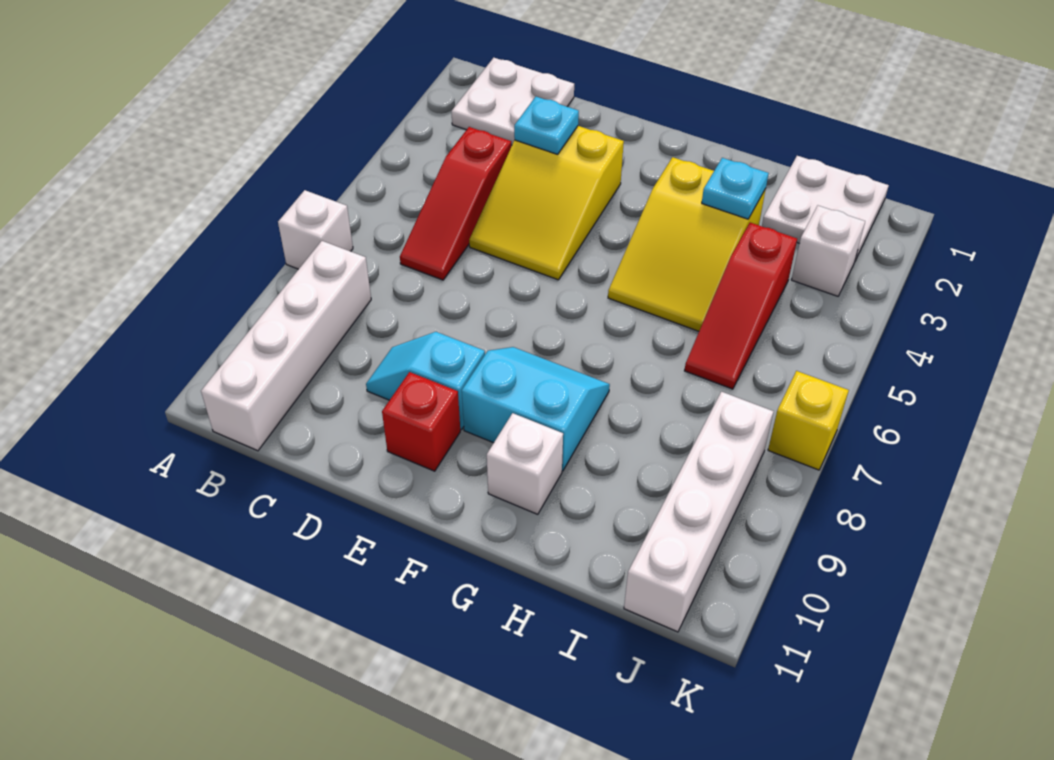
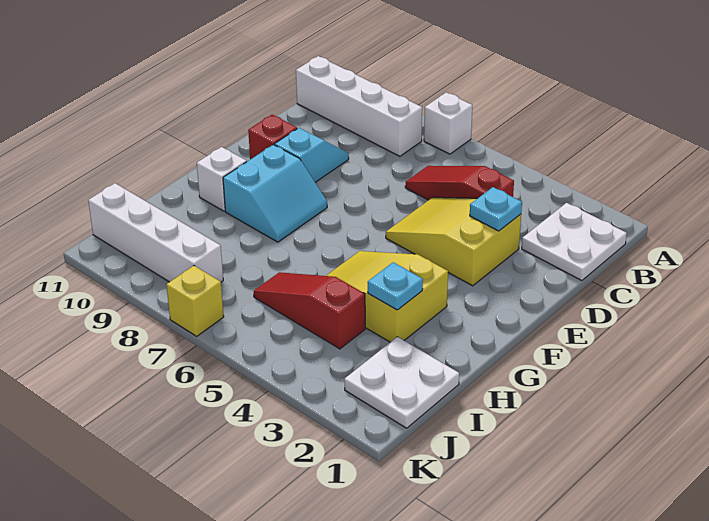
white 1x1 brick [792,206,865,296] -> none

